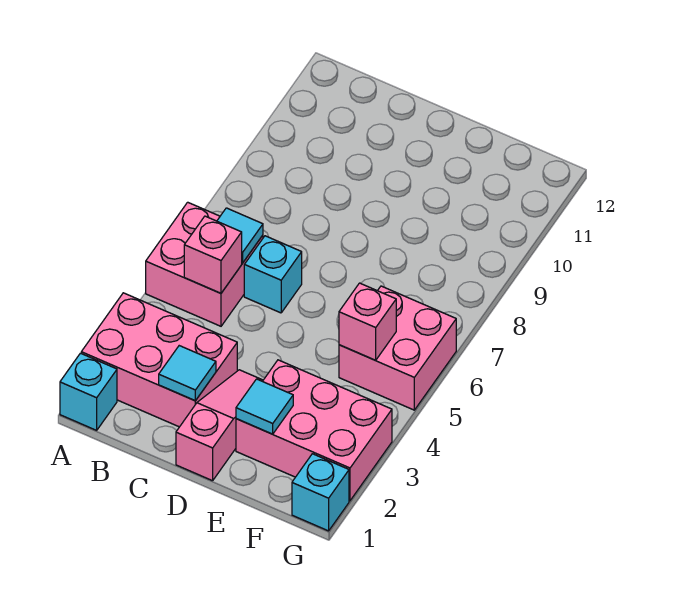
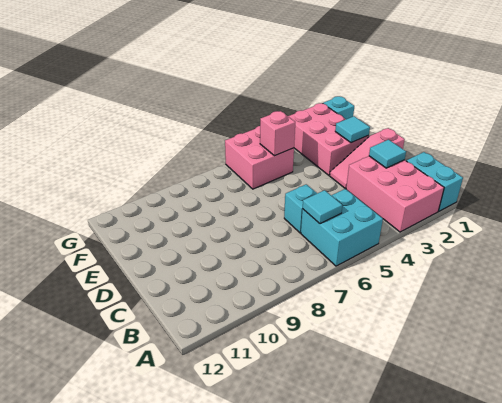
cyan 1x1 brick [60,353,117,430] -> cyan 1x2 brick [406,152,463,211]
pink 2x2 brick [146,202,263,326] -> cyan 2x2 brick [301,189,383,266]
pink 1x1 brick [184,216,242,293] -> none

